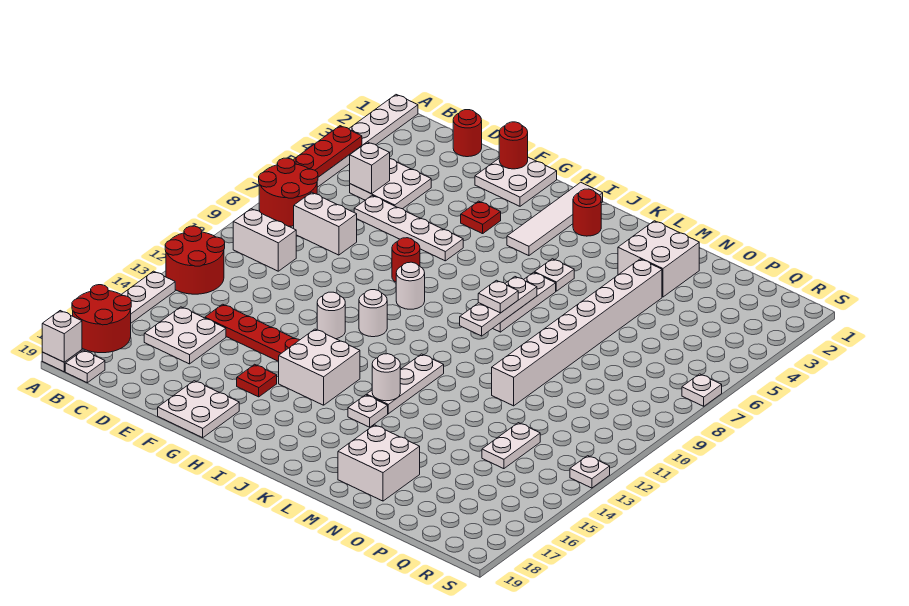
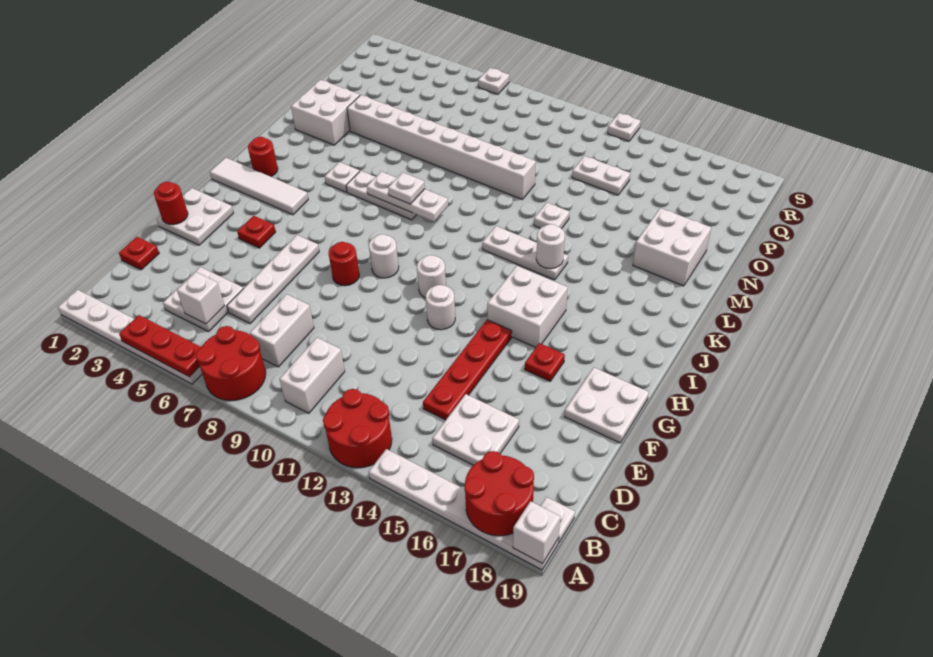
red 1x1 round brick [453,110,482,157] -> red 1x1 plate [119,237,159,270]
white 1x1 plate [348,395,388,427] -> white 1x1 plate moved to [534,203,570,229]

